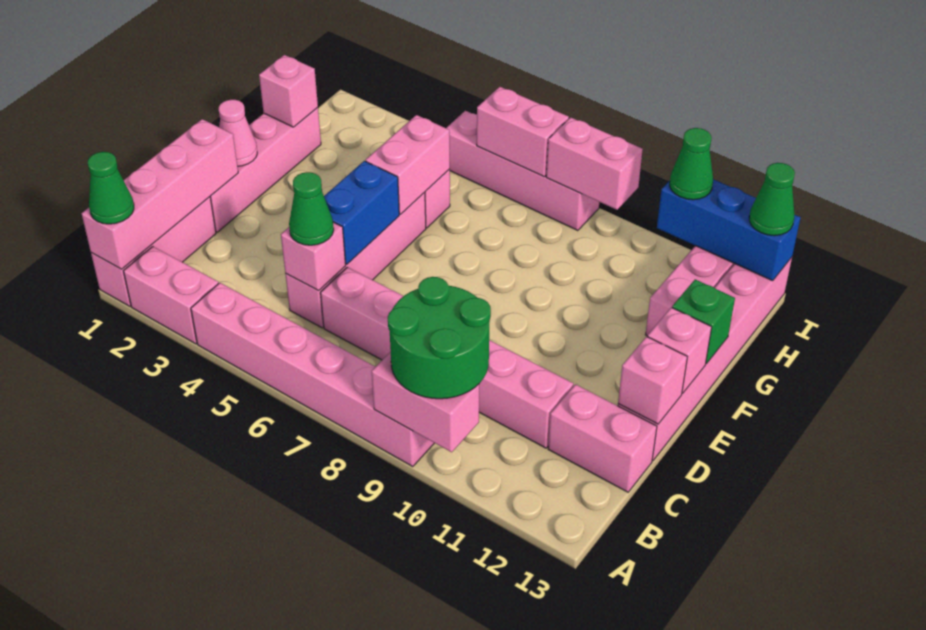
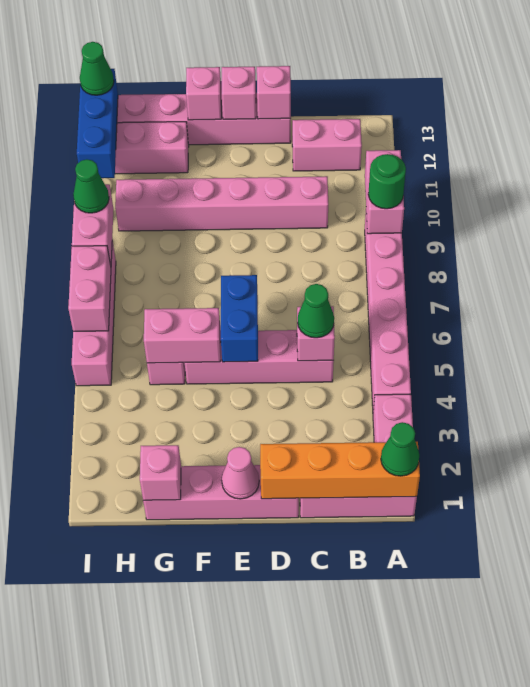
pink 1x4 brick [82,119,238,269] -> orange 1x4 brick [260,442,420,499]
green 2x2 round brick [388,277,491,399] -> green 1x1 round brick [368,154,406,209]
pink 1x6 brick [321,267,573,448] -> pink 1x6 brick turned to [115,176,328,231]
pink 1x2 brick [548,384,657,492] -> pink 1x2 brick turned to [292,119,362,171]
blue 1x2 brick [324,161,399,264] -> blue 1x2 brick turned to [221,275,258,362]
green 1x1 brick [672,279,735,364] -> pink 1x1 brick [186,67,222,120]
green 1x1 cone [670,128,713,200] -> green 1x1 cone moved to [73,159,109,213]

